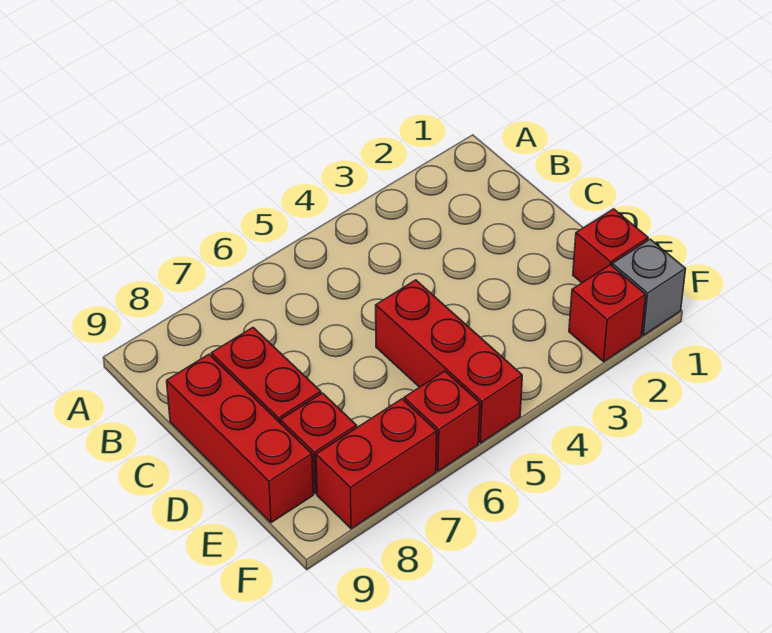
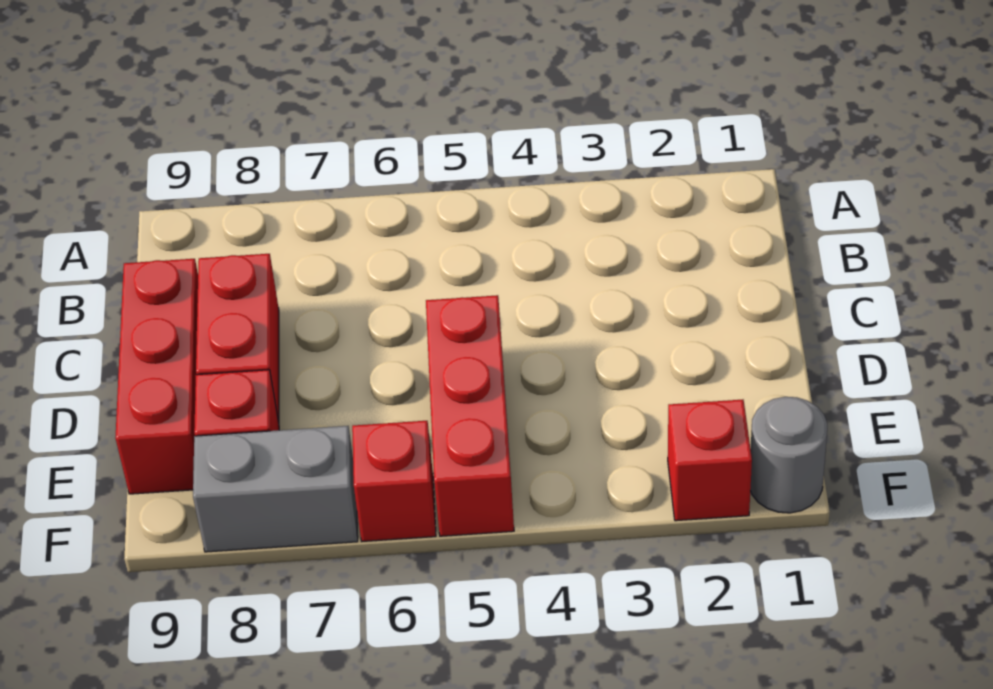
red 1x1 brick [573,209,648,283] -> none
grey 1x1 brick [612,239,685,335] -> grey 1x1 round brick [750,397,827,513]
red 1x2 brick [316,399,437,529] -> grey 1x2 brick [193,426,358,552]

